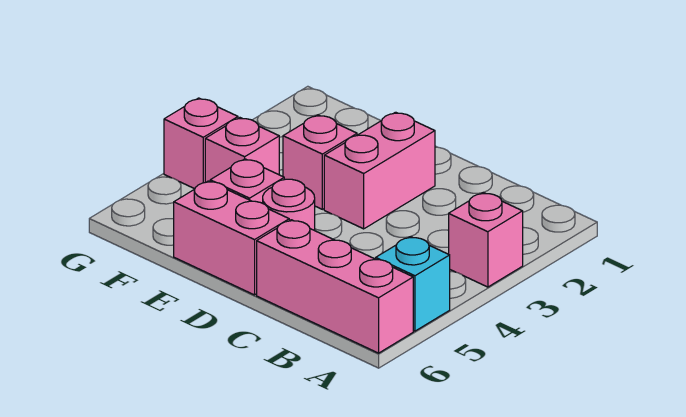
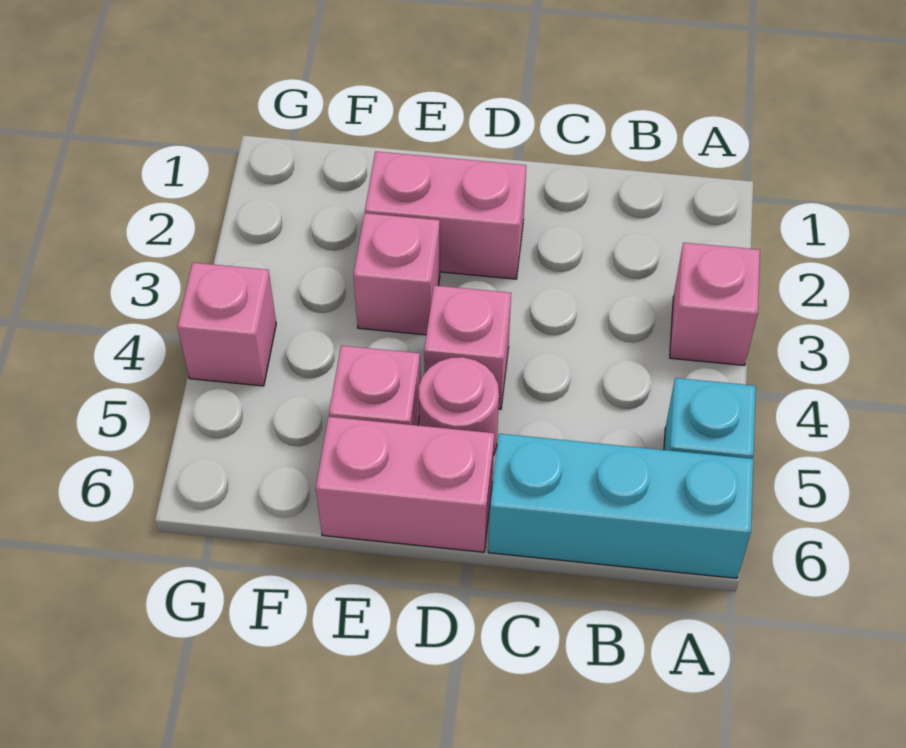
pink 1x3 brick [257,220,413,353] -> cyan 1x3 brick [488,434,753,578]
pink 1x2 brick [324,112,435,229] -> pink 1x2 brick turned to [365,151,526,279]
pink 1x1 brick [205,118,279,182] -> pink 1x1 brick moved to [424,285,511,409]

